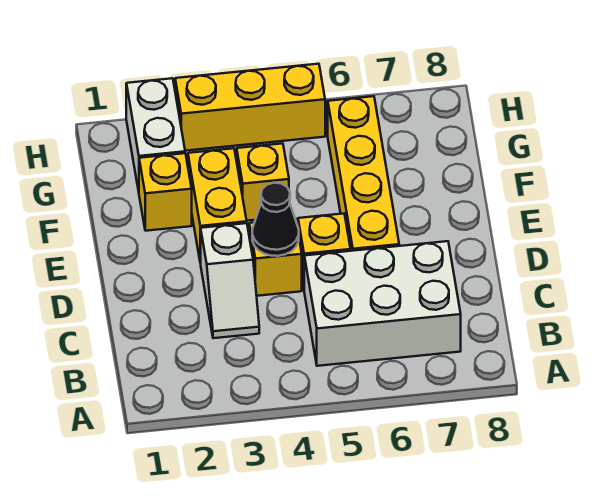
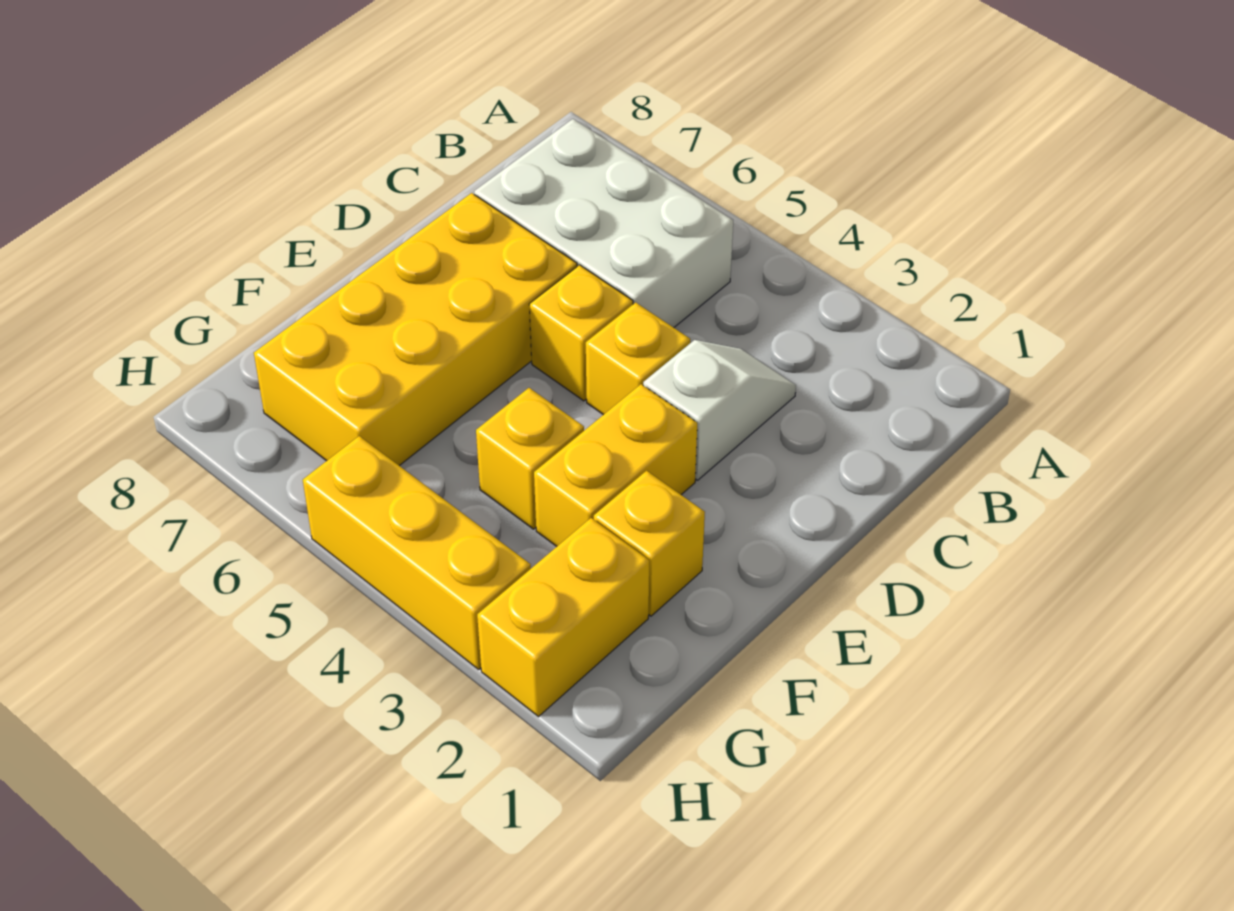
black 1x1 cone [252,183,299,256] -> none
yellow 1x4 brick [328,96,399,251] -> yellow 2x4 brick [254,193,577,466]
white 1x2 brick [126,78,185,191] -> yellow 1x2 brick [477,518,649,717]

